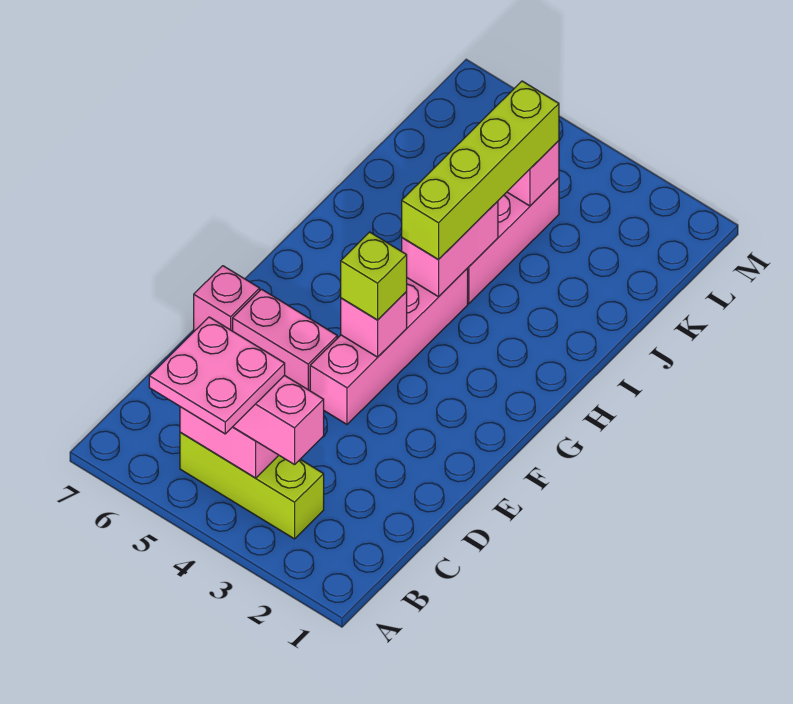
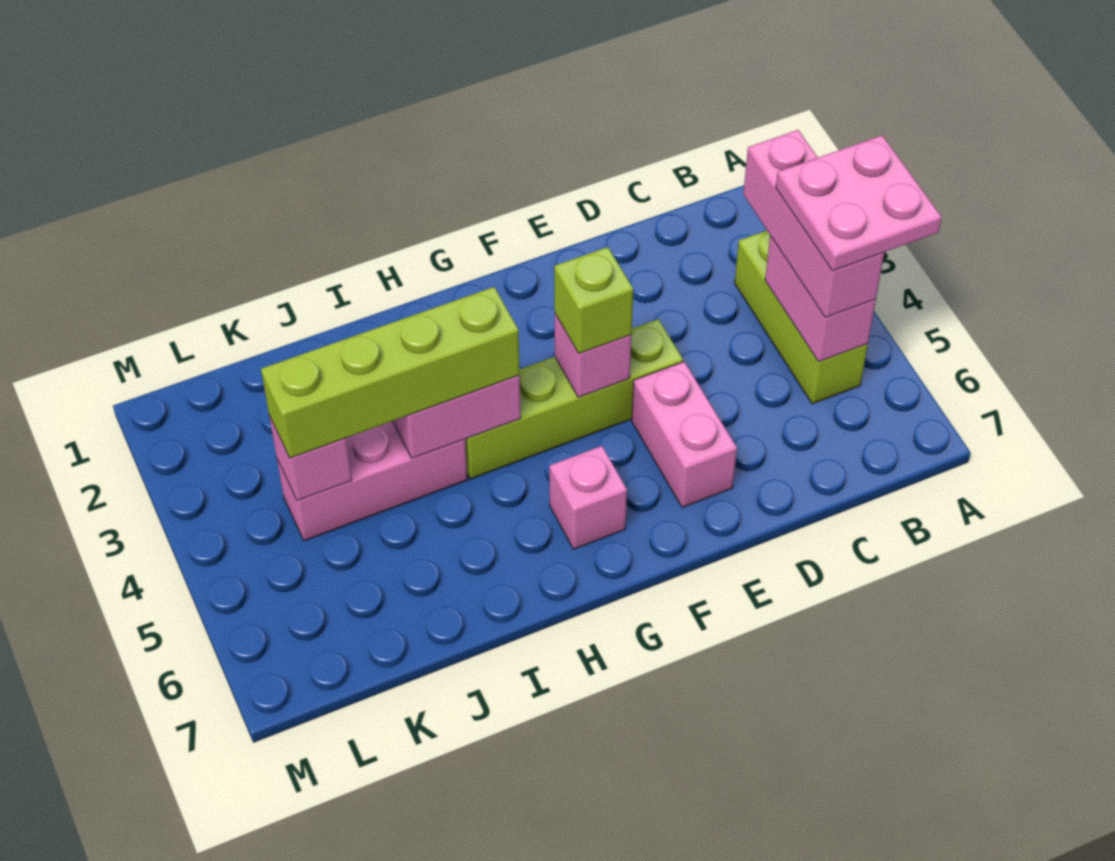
pink 1x4 brick [310,269,468,424] -> lime 1x4 brick [465,319,683,479]
pink 1x1 brick [194,266,260,331] -> pink 1x1 brick moved to [549,446,627,549]

